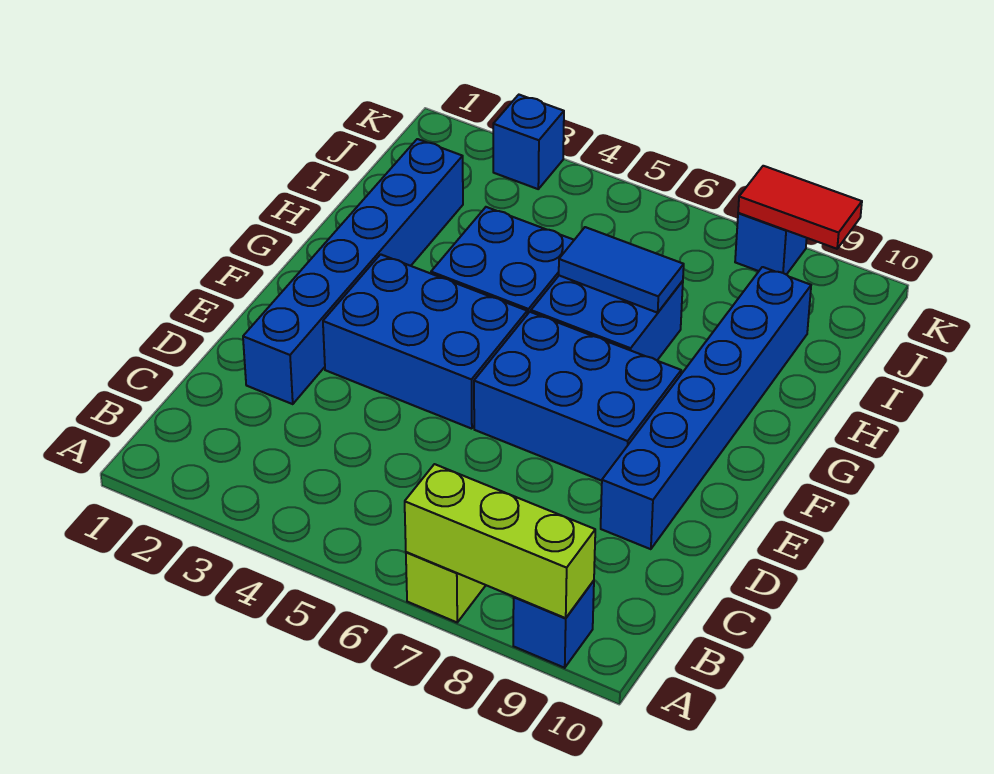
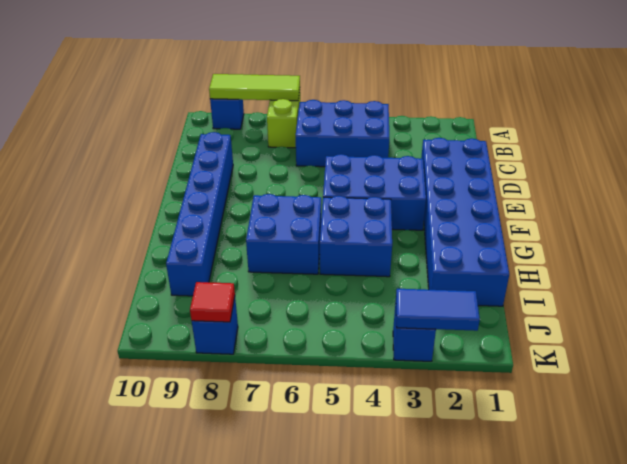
lime 1x3 brick [405,464,595,618] -> lime 1x3 tile [209,74,300,101]
blue 1x6 brick [243,139,463,404] -> blue 2x6 brick [421,138,509,306]
blue 2x3 brick [474,312,681,481] -> blue 2x3 brick moved to [296,100,389,167]
blue 1x2 tile [559,227,684,313] -> blue 1x2 tile moved to [396,289,480,331]
red 1x2 tile [738,166,862,249] -> red 1x1 tile [190,282,235,322]

